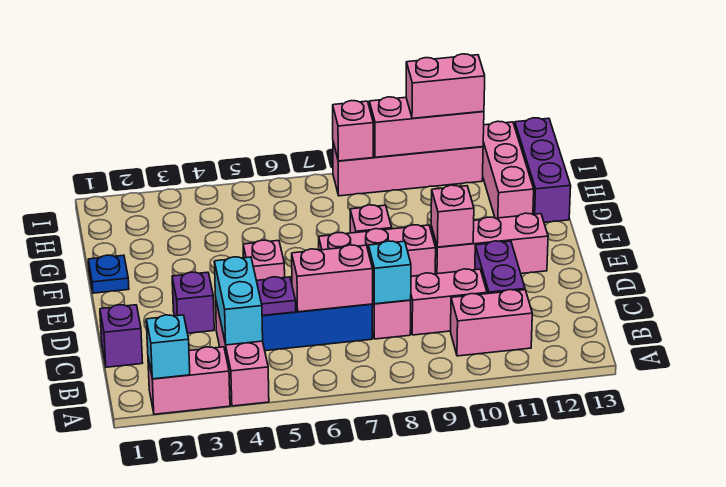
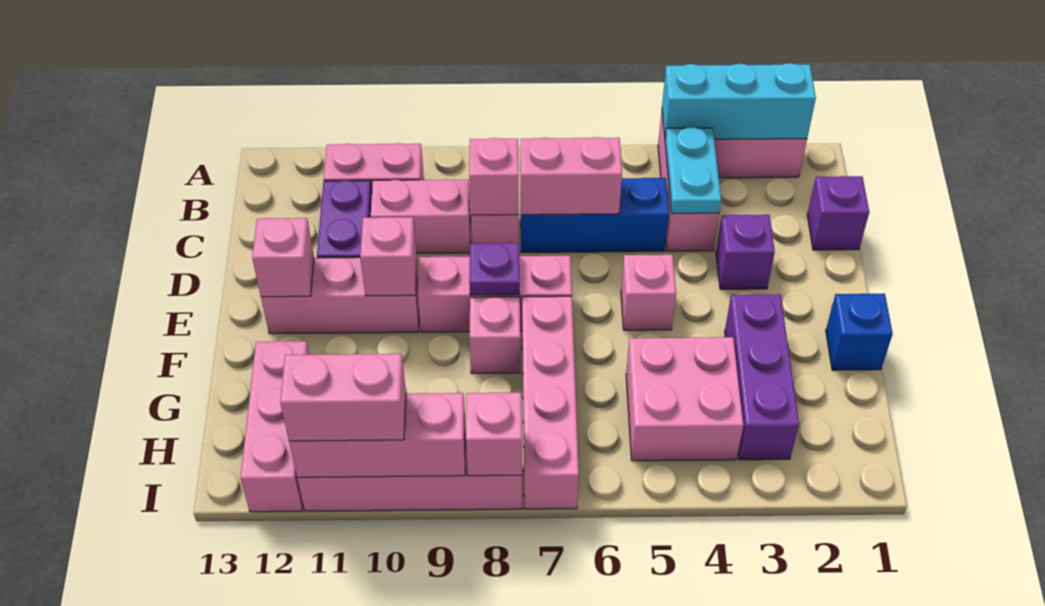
cyan 1x1 brick [146,315,190,379] -> cyan 1x3 brick [662,63,816,139]
cyan 1x2 brick [214,257,263,345] -> cyan 1x2 plate [665,127,721,213]
purple 1x1 plate [256,277,296,316] -> purple 1x1 plate moved to [469,243,520,295]
cyan 1x1 brick [368,241,411,304] -> pink 1x1 brick [469,138,519,215]
none -> pink 1x1 brick [252,218,314,297]
blue 1x1 plate [88,255,129,293] -> blue 1x1 brick [826,294,893,370]
none -> pink 1x4 brick [522,296,579,509]
none -> pink 2x2 brick [626,337,743,461]
purple 1x3 brick [515,118,571,223] -> purple 1x3 brick moved to [725,295,799,460]

